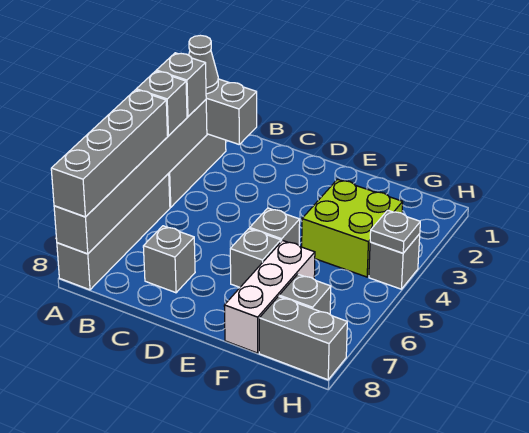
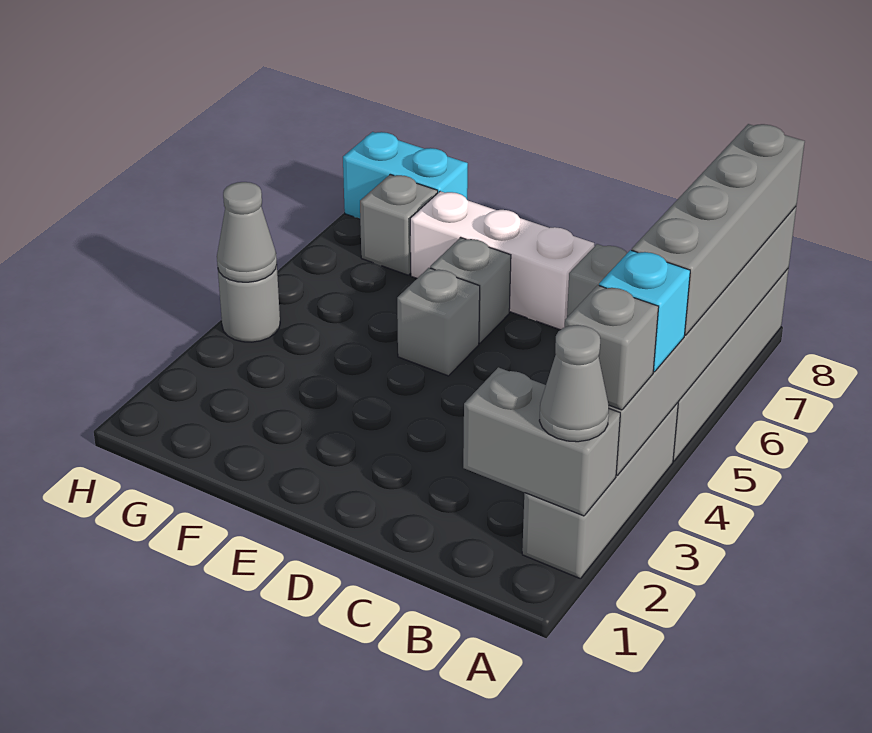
grey 1x1 brick [136,71,187,136] -> cyan 1x1 brick [599,250,690,372]
lime 2x2 brick [302,179,403,277] -> none
white 1x3 brick [224,241,315,353] -> white 1x3 brick turned to [410,191,594,330]
grey 1x2 brick [259,296,347,380] -> cyan 1x2 brick [343,132,468,218]
grey 1x1 brick [369,234,420,289] -> grey 1x1 round brick [218,265,280,342]
grey 1x1 plate [370,210,420,253] -> grey 1x1 cone [217,182,277,282]

